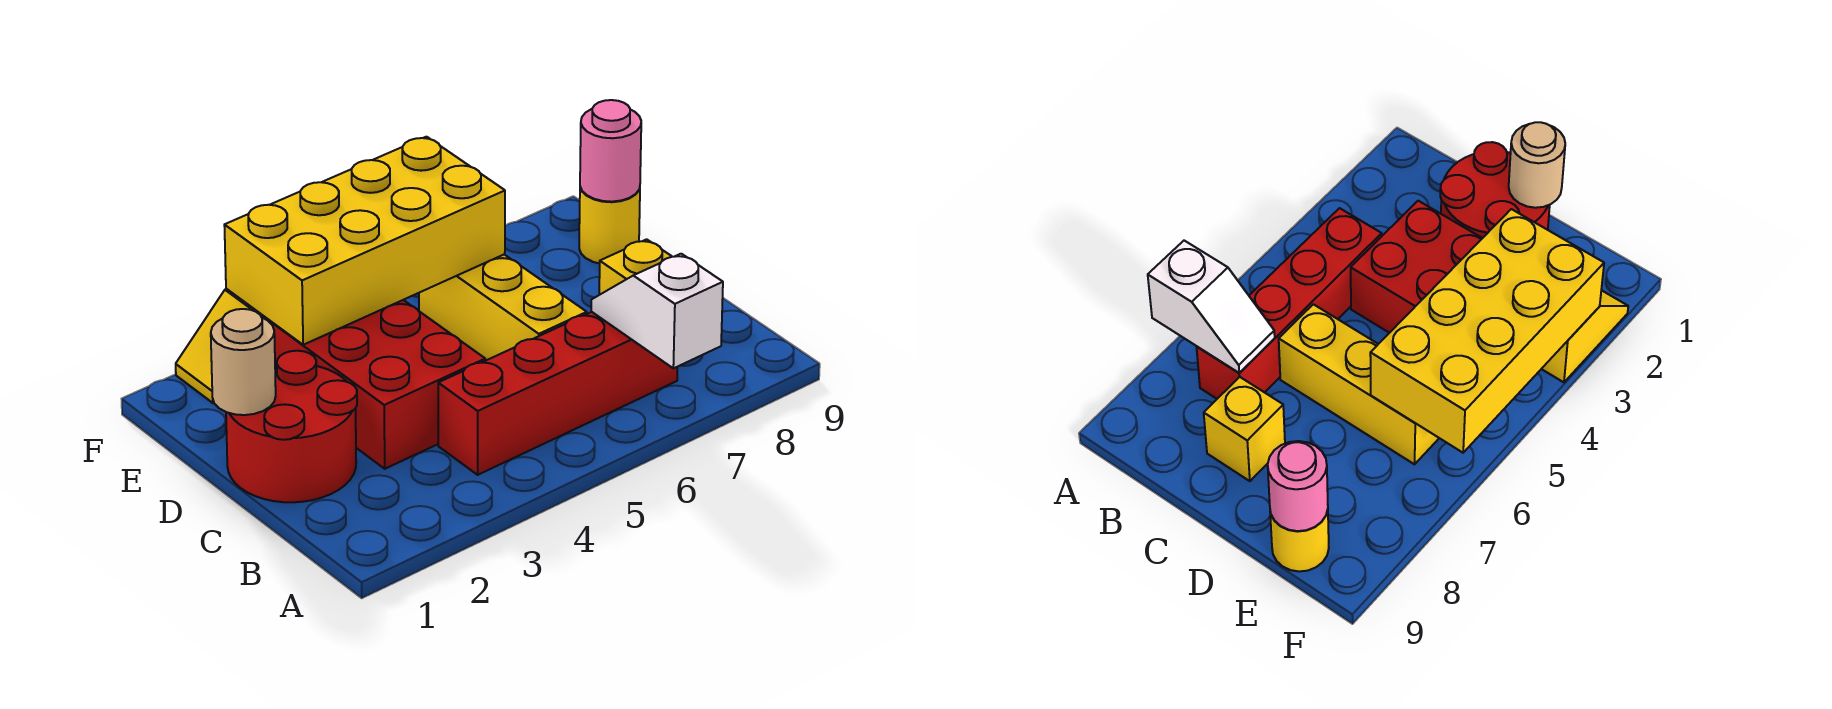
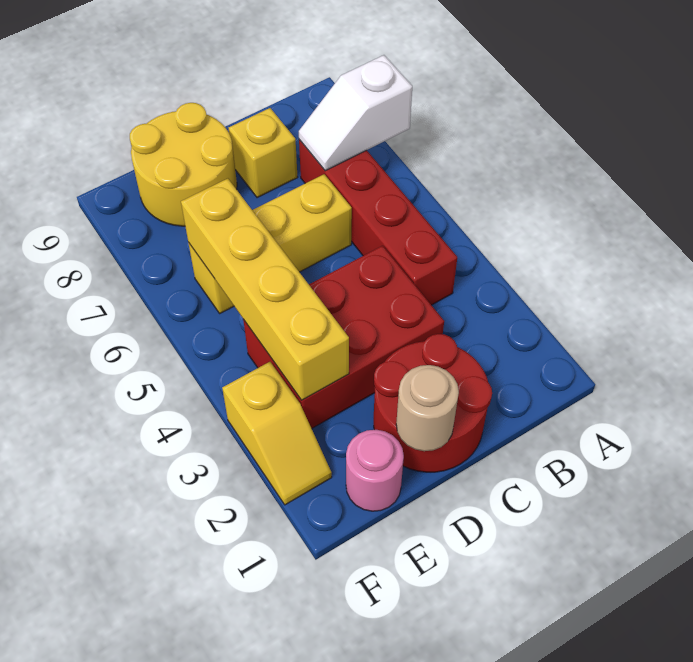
yellow 2x4 brick [224,137,505,345] -> yellow 1x4 brick [181,179,349,400]
yellow 1x1 round brick [579,187,640,264] -> yellow 2x2 round brick [130,103,237,226]
pink 1x1 round brick [580,100,641,202] -> pink 1x1 round brick moved to [346,430,404,511]

